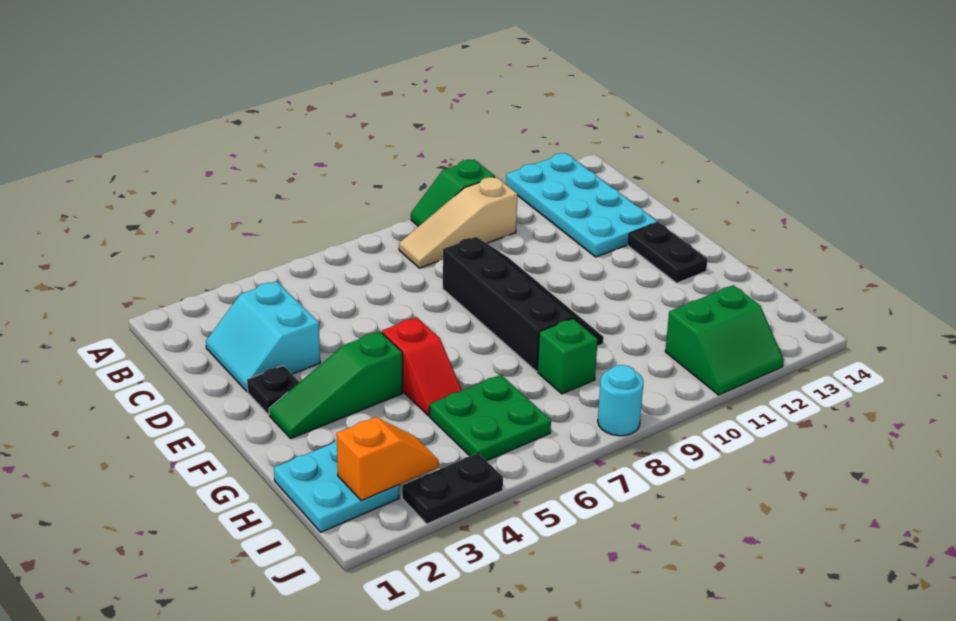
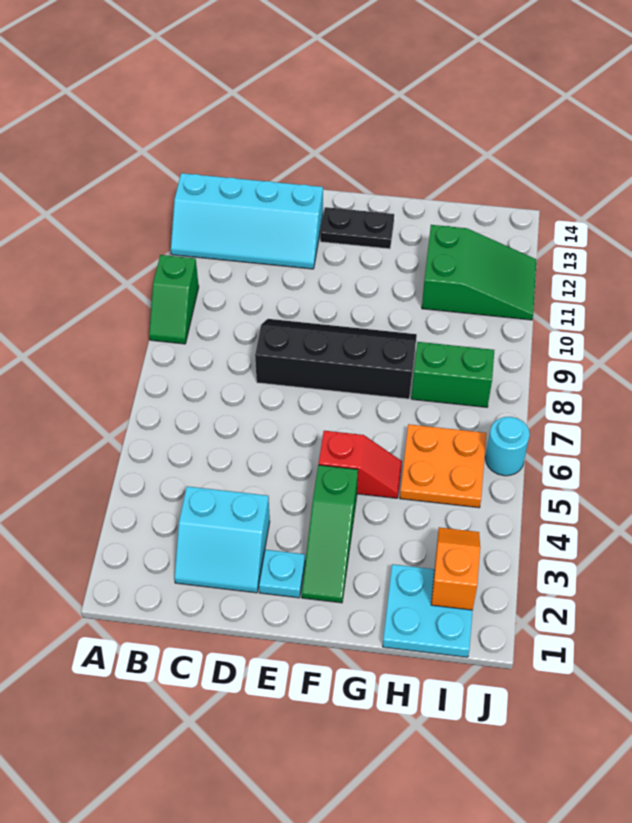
cyan 2x4 plate [506,153,657,257] -> cyan 2x4 slope [171,173,323,269]
tan 1x3 slope [399,177,517,268] -> none
black 1x1 plate [247,366,299,415] -> cyan 1x1 plate [259,550,305,598]
green 2x2 plate [430,375,551,461] -> orange 2x2 plate [400,424,486,508]
green 1x1 brick [538,318,598,394] -> green 1x2 brick [411,342,494,407]
green 2x2 slope [665,285,784,395] -> green 2x3 slope [422,225,537,320]
black 1x2 plate [402,453,503,524] -> none
cyan 1x1 round brick [598,365,643,436] -> cyan 1x1 round brick moved to [486,417,530,476]

